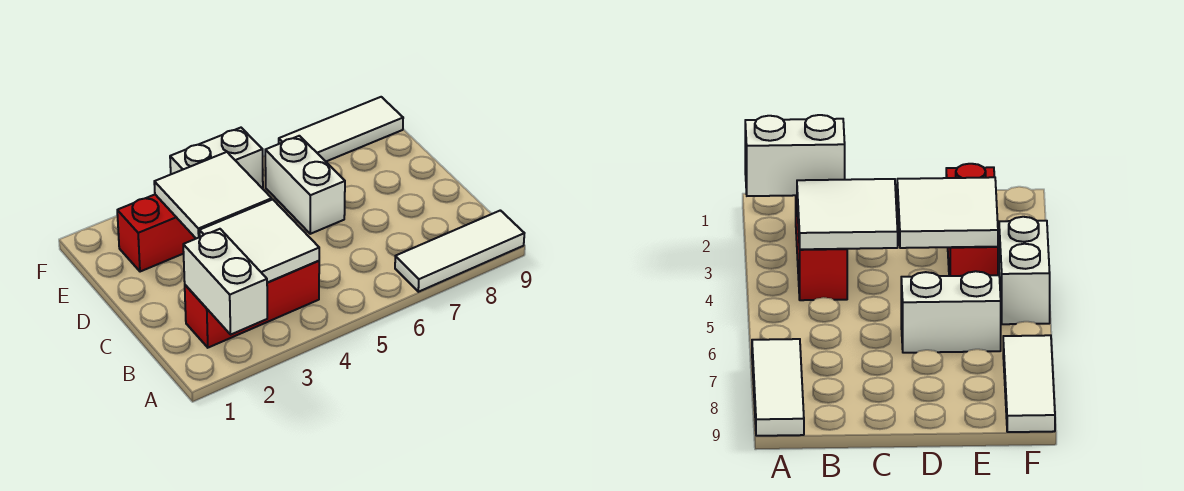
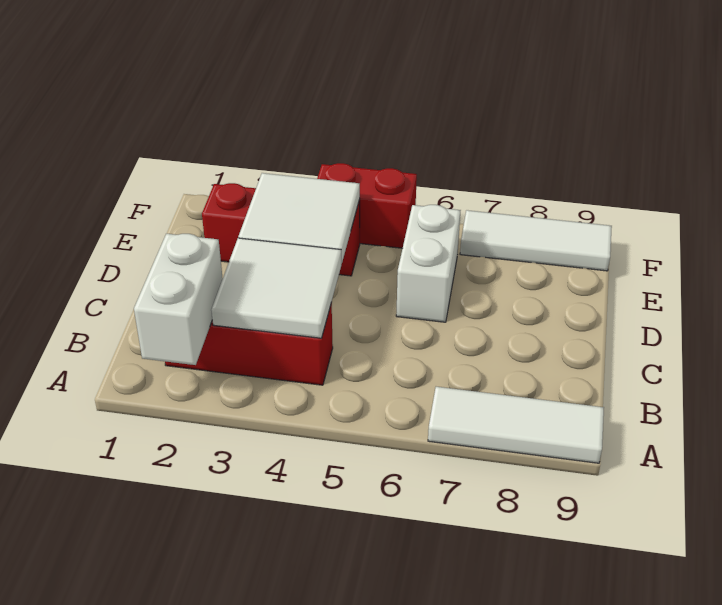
white 1x2 brick [170,128,263,188] -> red 1x2 brick [317,163,417,248]

